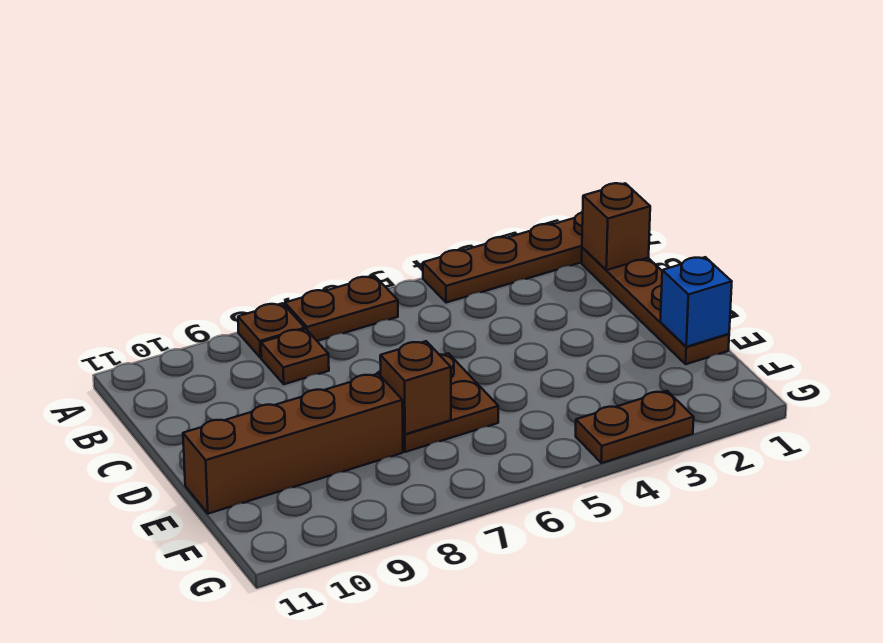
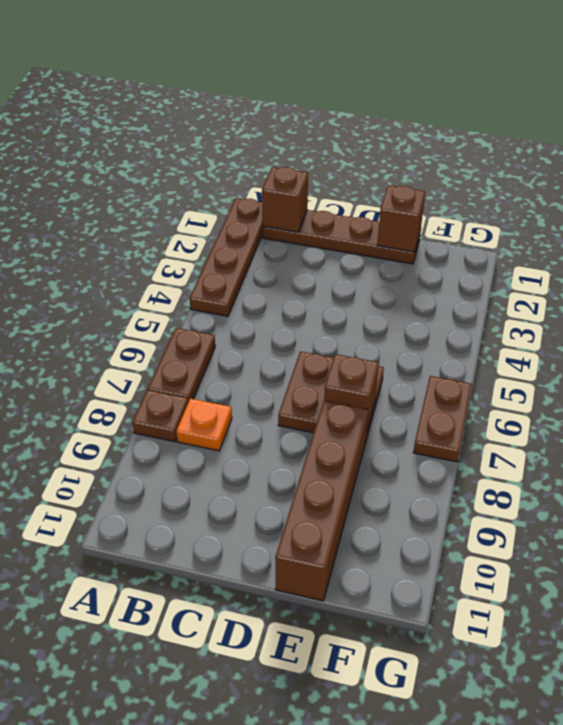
brown 1x1 plate [261,329,329,384] -> orange 1x1 plate [176,399,232,451]
blue 1x1 brick [660,257,732,347] -> brown 1x1 brick [377,185,425,252]
brown 1x2 plate [576,391,694,463] -> brown 1x2 plate moved to [413,376,472,462]

